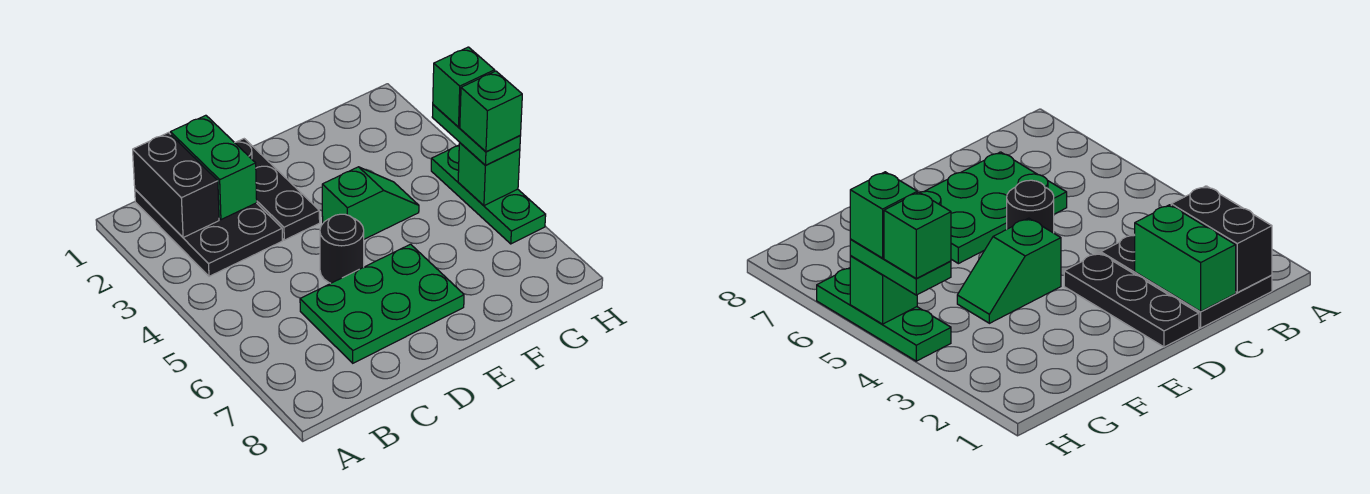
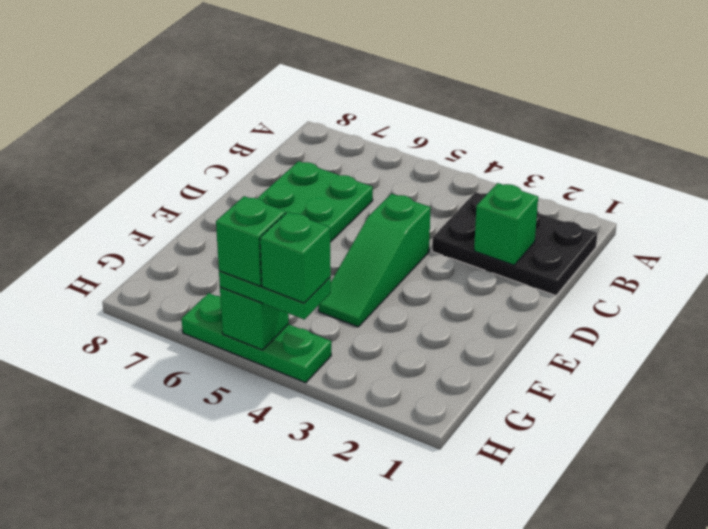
black 1x2 brick [133,133,219,238] -> none
green 1x2 brick [170,115,257,220] -> green 1x1 brick [474,183,538,265]
black 1x3 plate [235,139,320,240] -> none
black 1x1 round brick [320,214,364,283] -> none
green 1x2 slope [322,167,419,239] -> green 1x3 slope [319,194,431,327]

